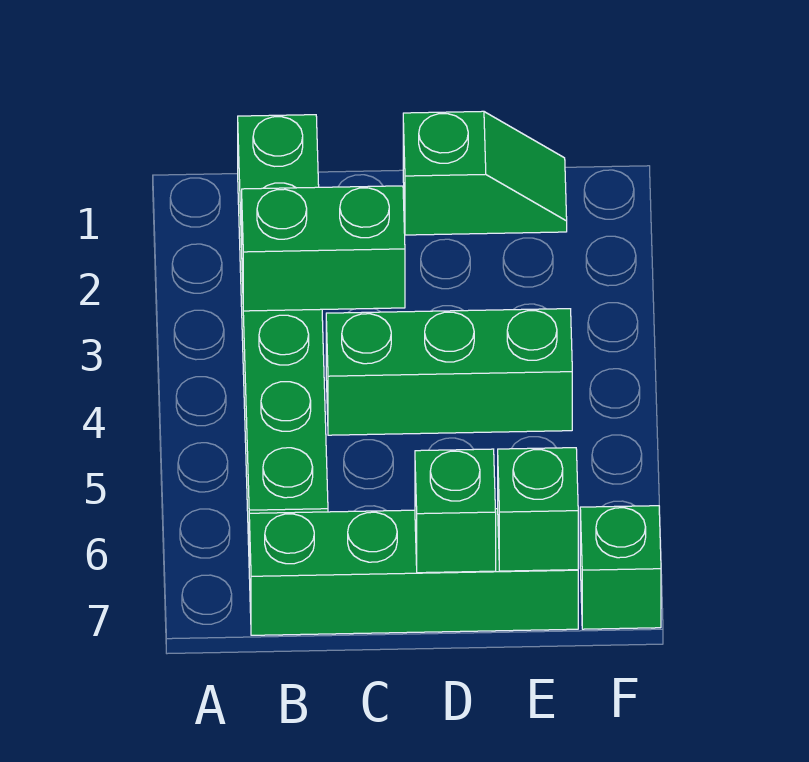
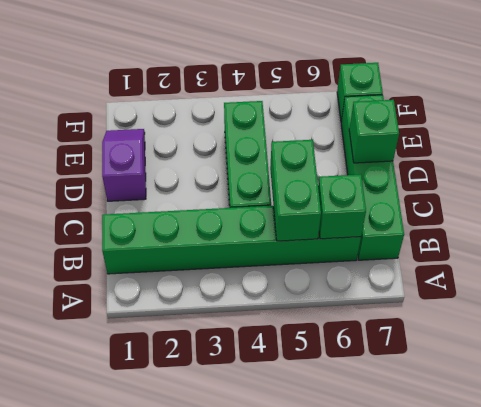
green 1x2 brick [242,186,405,311] -> green 1x2 brick moved to [270,140,321,241]
green 1x2 slope [403,111,567,235] -> purple 1x2 slope [102,129,146,201]
green 1x1 brick [498,448,578,571] -> green 1x1 brick moved to [318,174,366,239]

